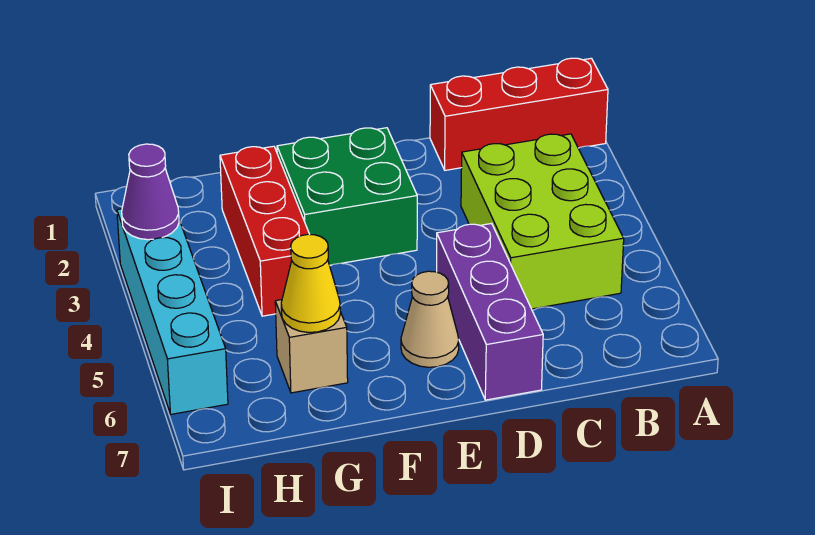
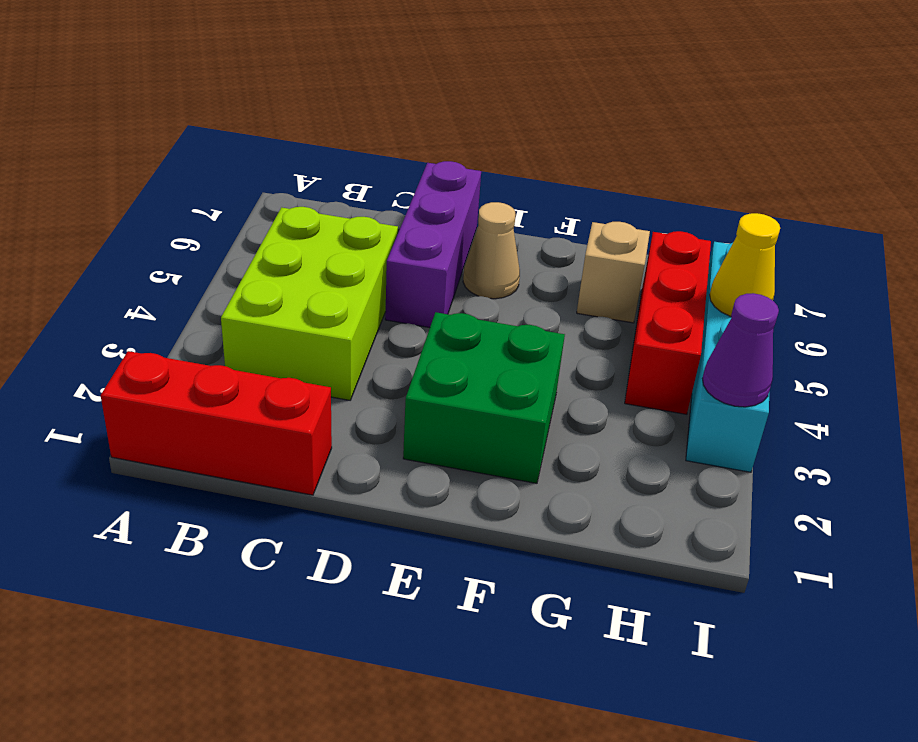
red 1x3 brick [220,146,309,316] -> red 1x3 brick moved to [625,231,711,414]
yellow 1x1 cone [281,234,340,332] -> yellow 1x1 cone moved to [710,213,780,316]

